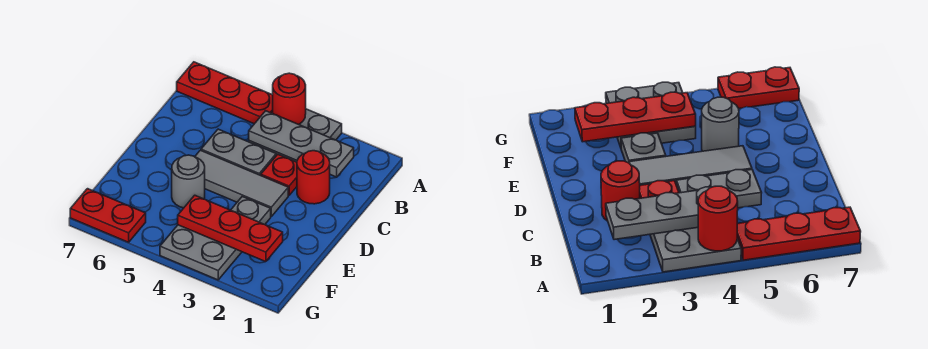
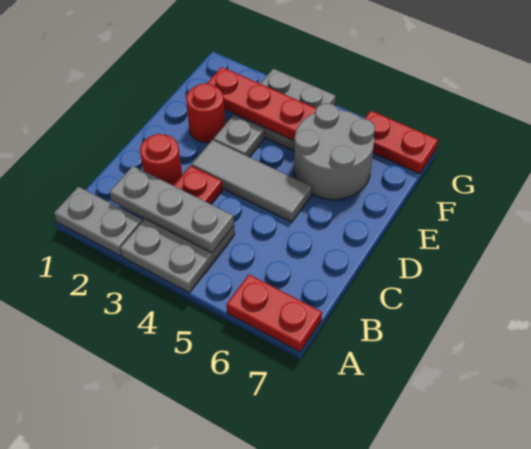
red 1x1 round brick [273,73,306,125] -> red 1x1 round brick moved to [186,83,225,142]
red 1x3 plate [177,62,273,124] -> red 1x2 plate [226,275,322,352]
grey 1x2 plate [201,129,276,175] -> grey 1x2 plate moved to [54,187,142,256]
grey 1x1 round brick [172,155,205,208] -> grey 2x2 round brick [294,103,375,200]

